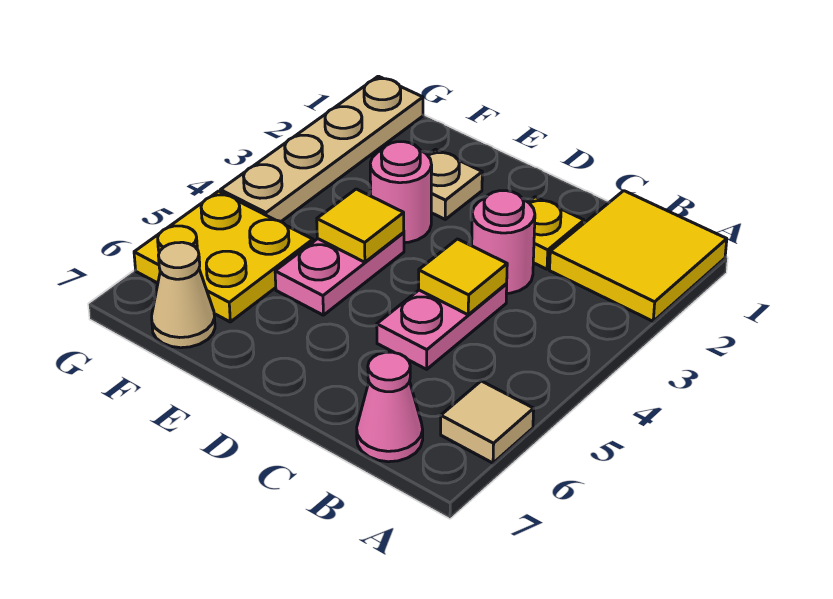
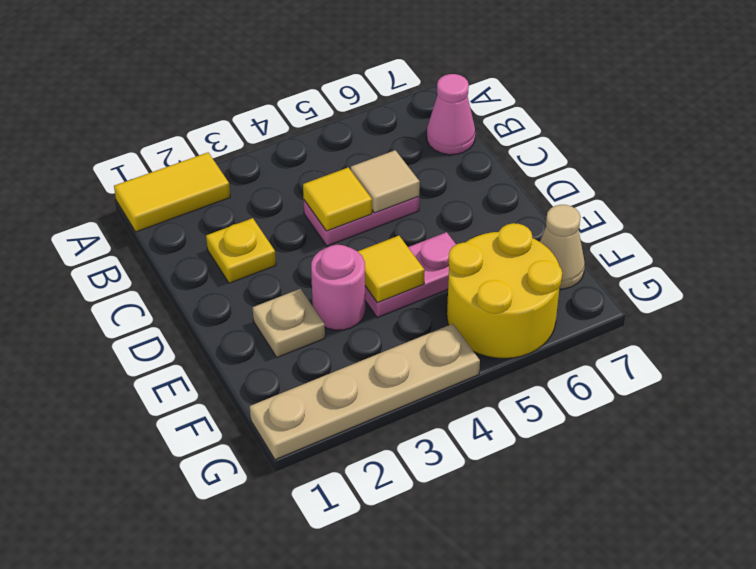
yellow 2x2 tile [550,191,727,321] -> yellow 1x2 tile [114,153,230,232]
tan 1x1 tile [441,381,534,463] -> tan 1x1 tile moved to [351,150,420,213]
pink 1x1 round brick [472,191,535,293] -> none
yellow 2x2 plate [134,191,313,322] -> yellow 2x2 round brick [447,223,562,359]

